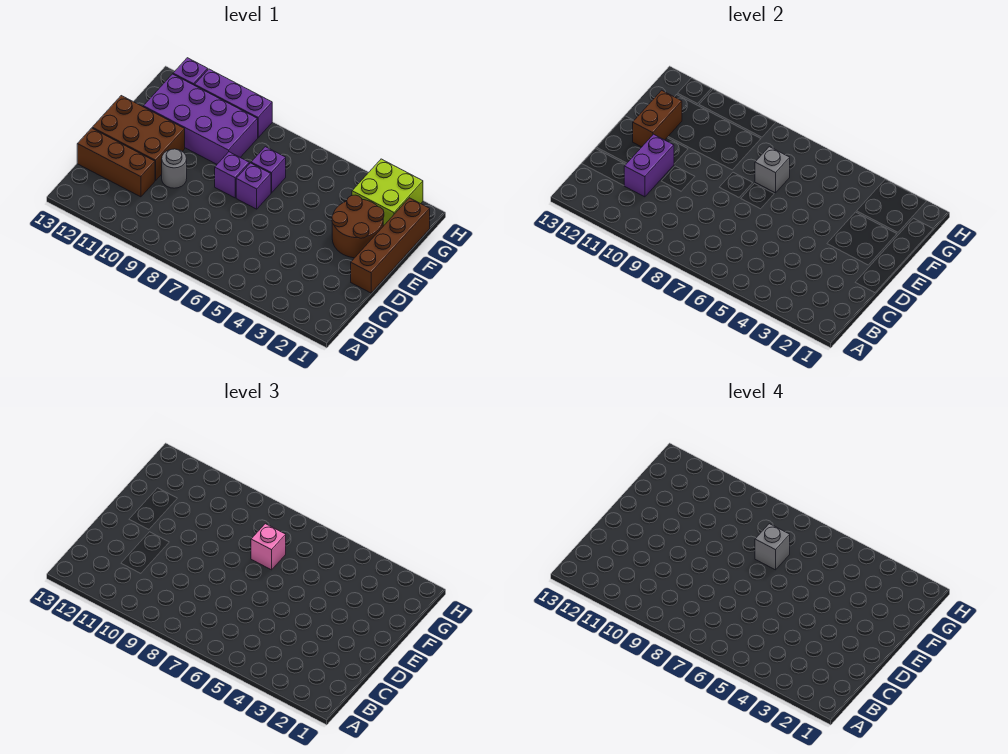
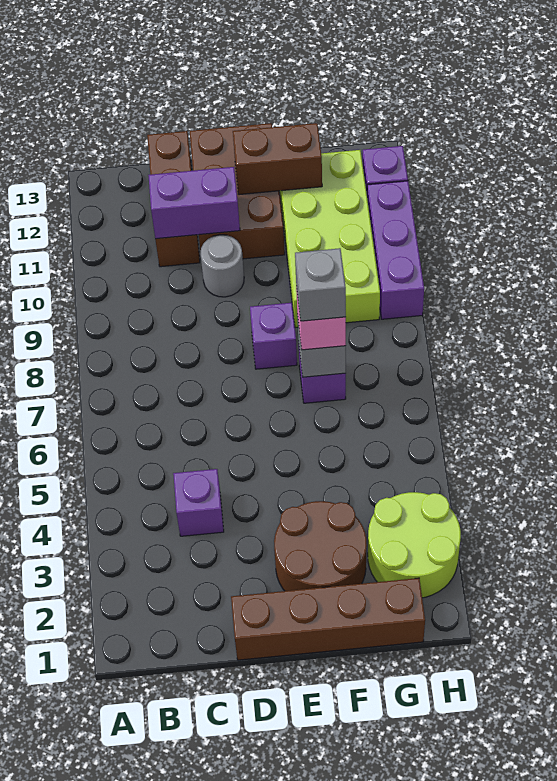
purple 1x1 brick [236,163,271,209] -> purple 1x1 brick moved to [173,469,224,536]
purple 2x4 brick [143,74,258,164] -> lime 2x4 brick [280,150,380,328]
lime 2x2 brick [352,159,423,226] -> lime 2x2 round brick [368,492,461,598]

